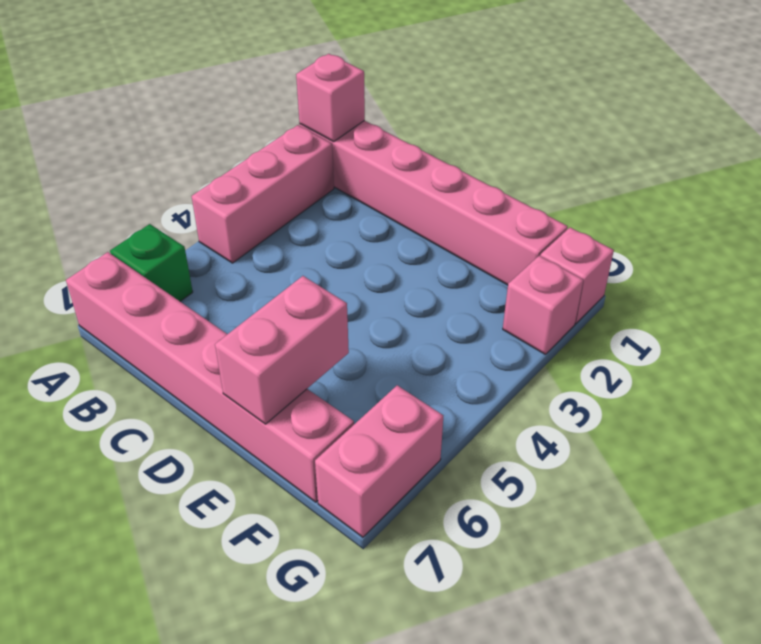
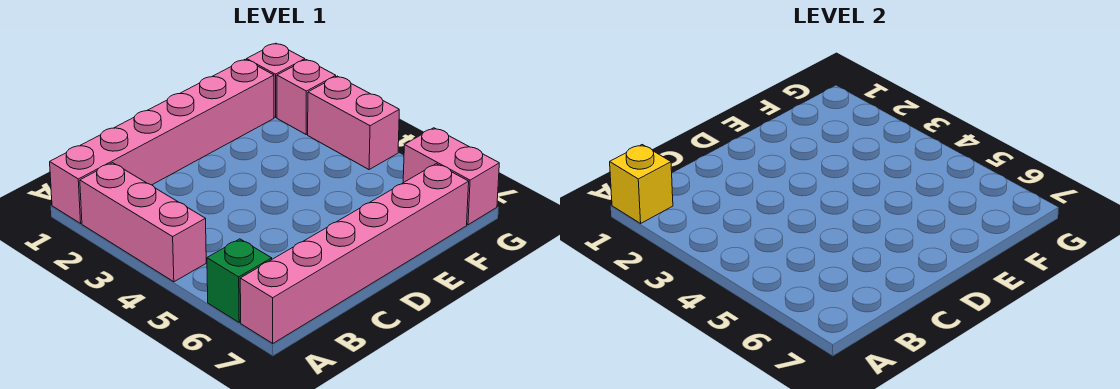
pink 1x1 brick [296,54,365,142] -> yellow 1x1 brick [610,145,673,223]
pink 1x2 brick [215,276,349,424] -> pink 1x2 brick moved to [308,76,399,170]

